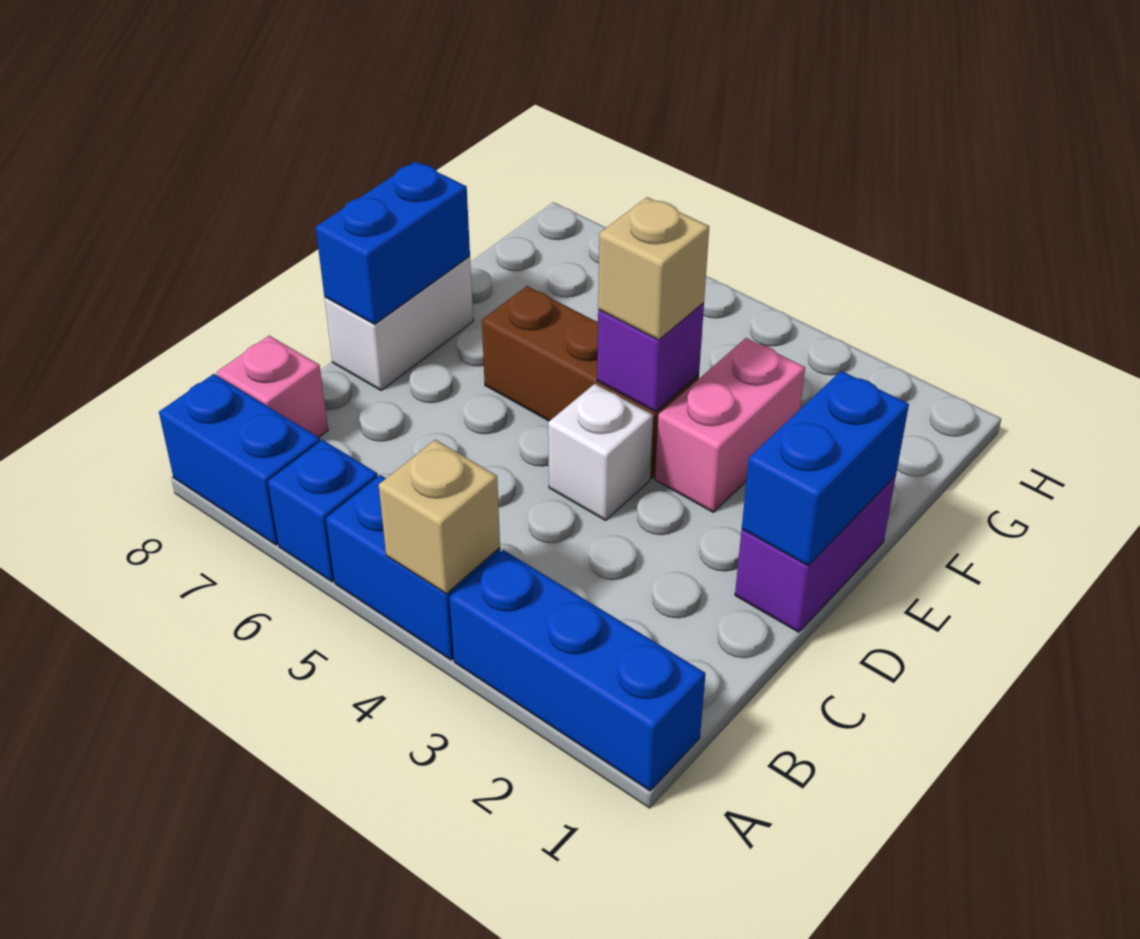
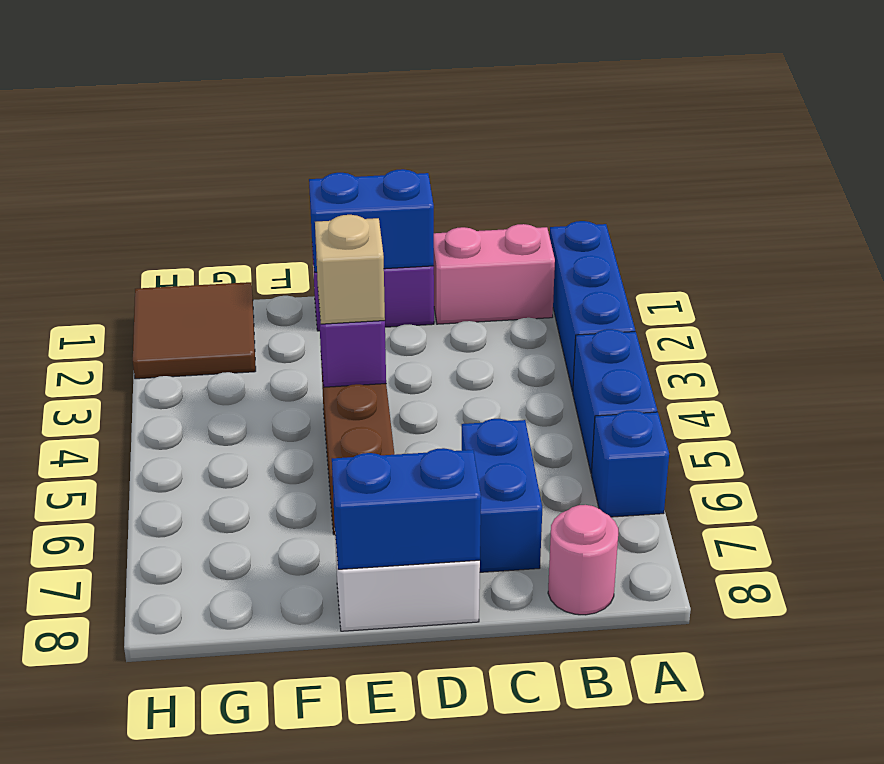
tan 1x1 brick [379,440,500,594] -> none
blue 1x2 brick [159,374,320,545] -> blue 1x2 brick moved to [462,419,542,572]
pink 1x1 brick [217,336,328,437] -> pink 1x1 round brick [548,505,618,615]
white 1x1 brick [548,384,653,520] -> none
pink 1x2 brick [655,338,805,512] -> pink 1x2 brick moved to [434,224,555,324]
none -> brown 2x2 tile [133,282,256,379]

